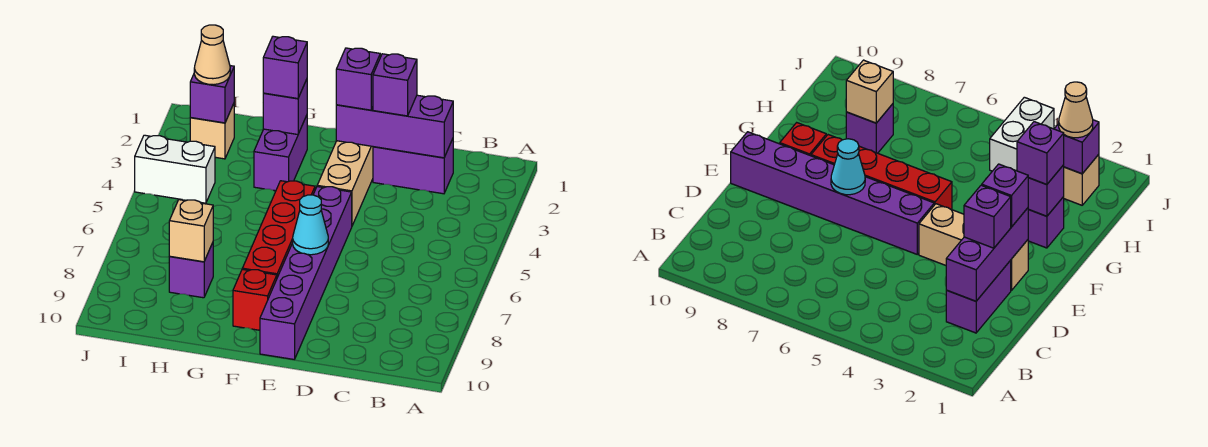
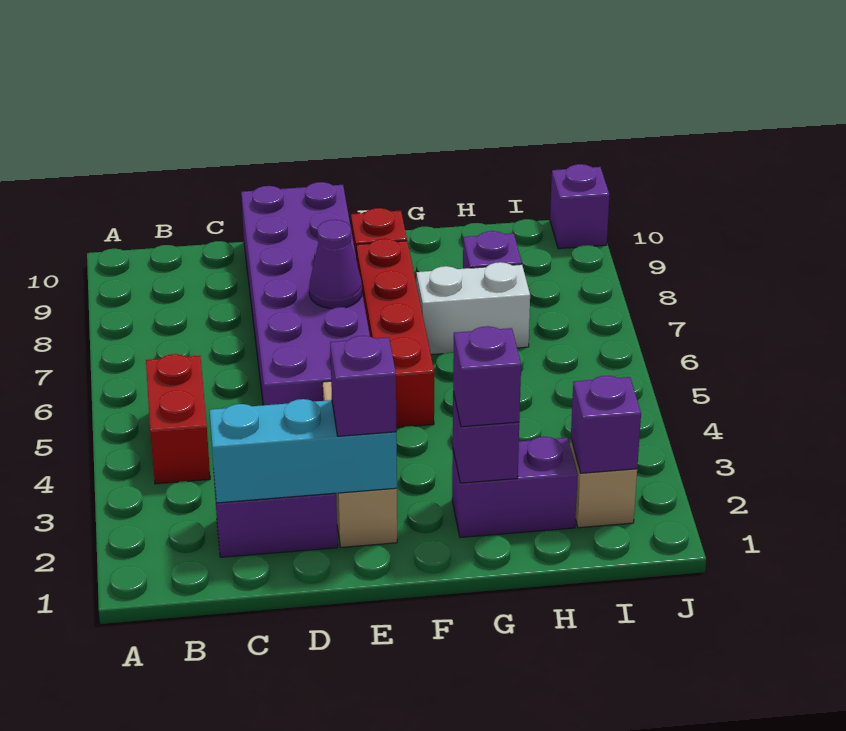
none -> red 1x2 brick [146,354,210,484]
purple 1x3 brick [336,95,453,158] -> cyan 1x3 brick [209,399,397,503]
purple 1x1 brick [373,54,417,116] -> purple 1x1 brick moved to [550,164,609,249]
purple 1x6 brick [260,187,352,359] -> purple 2x6 brick [241,182,370,405]
cyan 1x1 cone [293,195,328,255] -> purple 1x1 cone [309,220,362,309]
purple 1x2 brick [254,115,307,191] -> purple 1x2 brick turned to [452,437,578,538]
tan 1x1 brick [169,200,213,262] -> none
tan 1x1 cone [194,25,230,85] -> none
white 1x2 brick [135,135,215,203] -> white 1x2 brick moved to [416,262,530,355]

